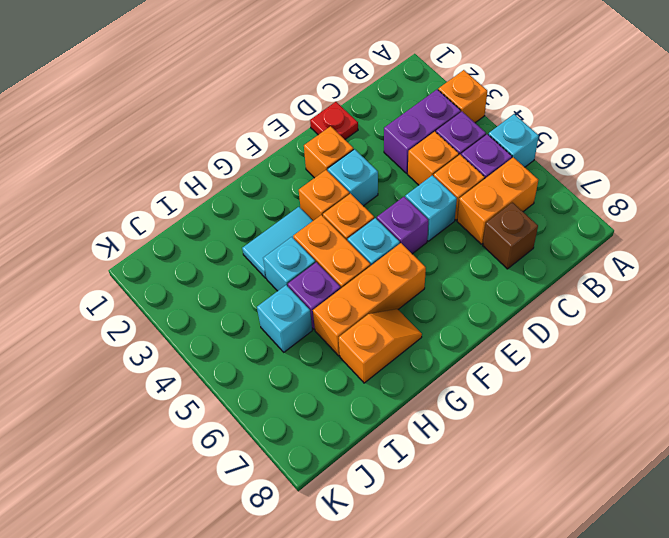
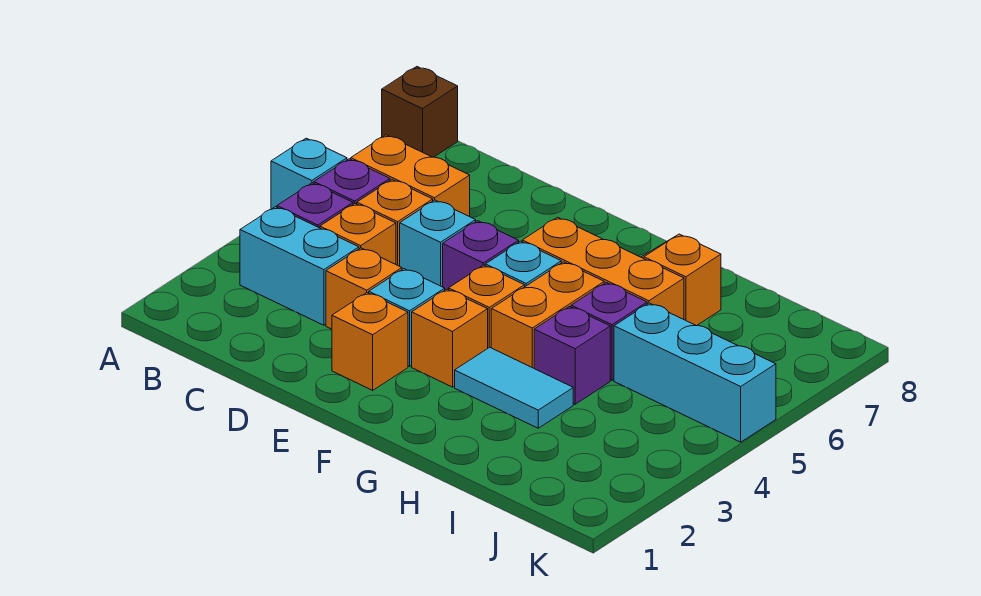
orange 1x1 brick [438,70,487,123] -> orange 1x1 brick moved to [326,248,402,329]
purple 1x2 brick [384,89,461,173] -> cyan 1x2 brick [240,207,359,325]
brown 1x1 brick [483,202,538,269] -> brown 1x1 brick moved to [382,67,458,157]
red 1x1 plate [310,102,358,139] -> none
cyan 1x1 brick [263,237,315,291] -> purple 1x1 brick [534,307,610,404]
cyan 1x1 brick [257,285,312,352] -> cyan 1x3 brick [614,303,776,442]

